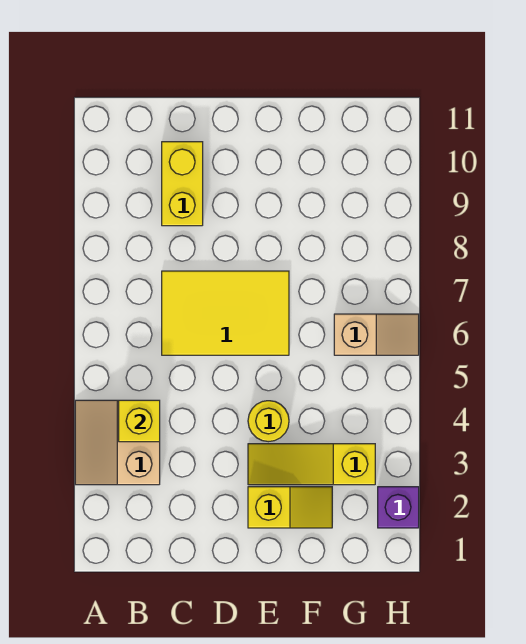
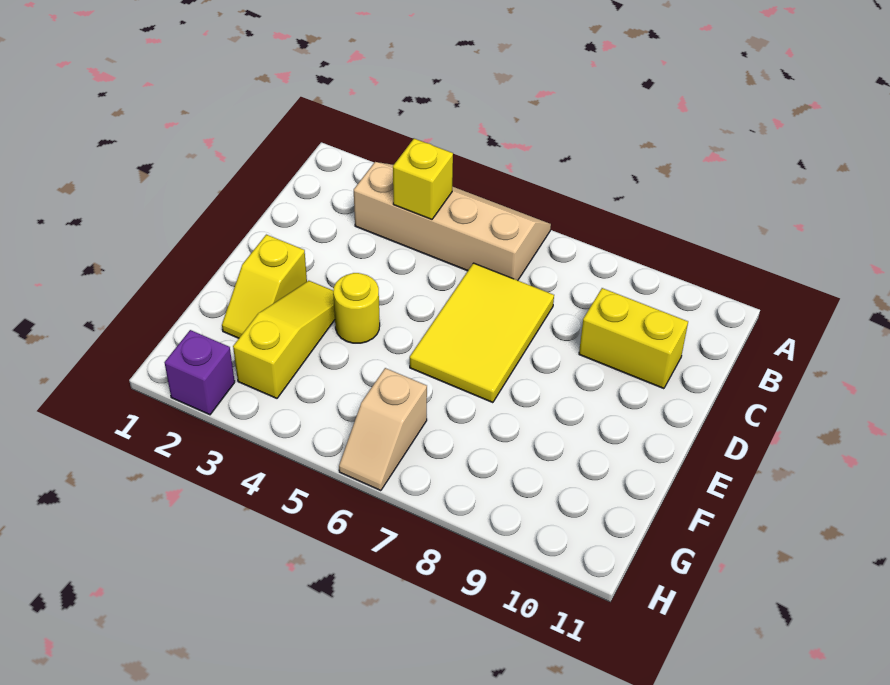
tan 2x2 slope [75,400,160,485] -> tan 2x4 slope [354,162,551,280]

